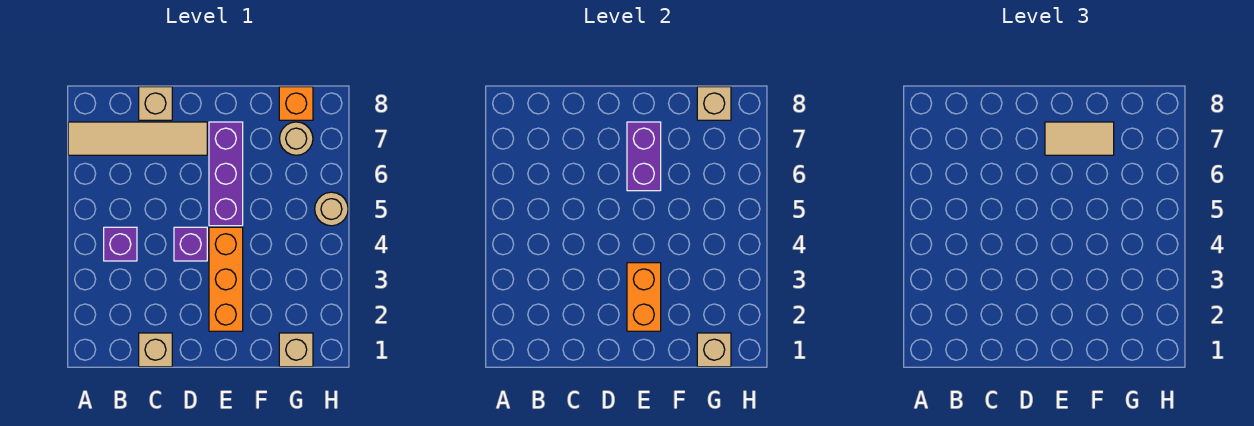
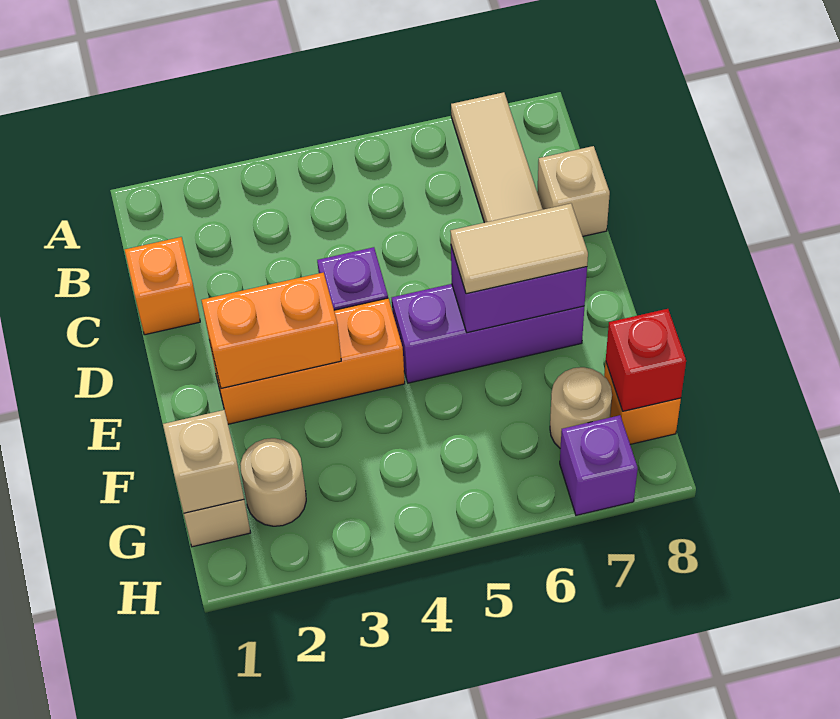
purple 1x1 brick [104,227,137,261] -> purple 1x1 brick moved to [560,415,638,515]
tan 1x1 brick [139,333,172,367] -> orange 1x1 brick [125,237,200,335]
tan 1x2 tile [1045,122,1114,155] -> tan 1x2 tile turned to [450,203,588,294]
tan 1x1 brick [697,87,731,120] -> red 1x1 brick [606,309,686,411]
tan 1x1 round brick [315,192,348,226] -> tan 1x1 round brick moved to [240,438,306,526]

